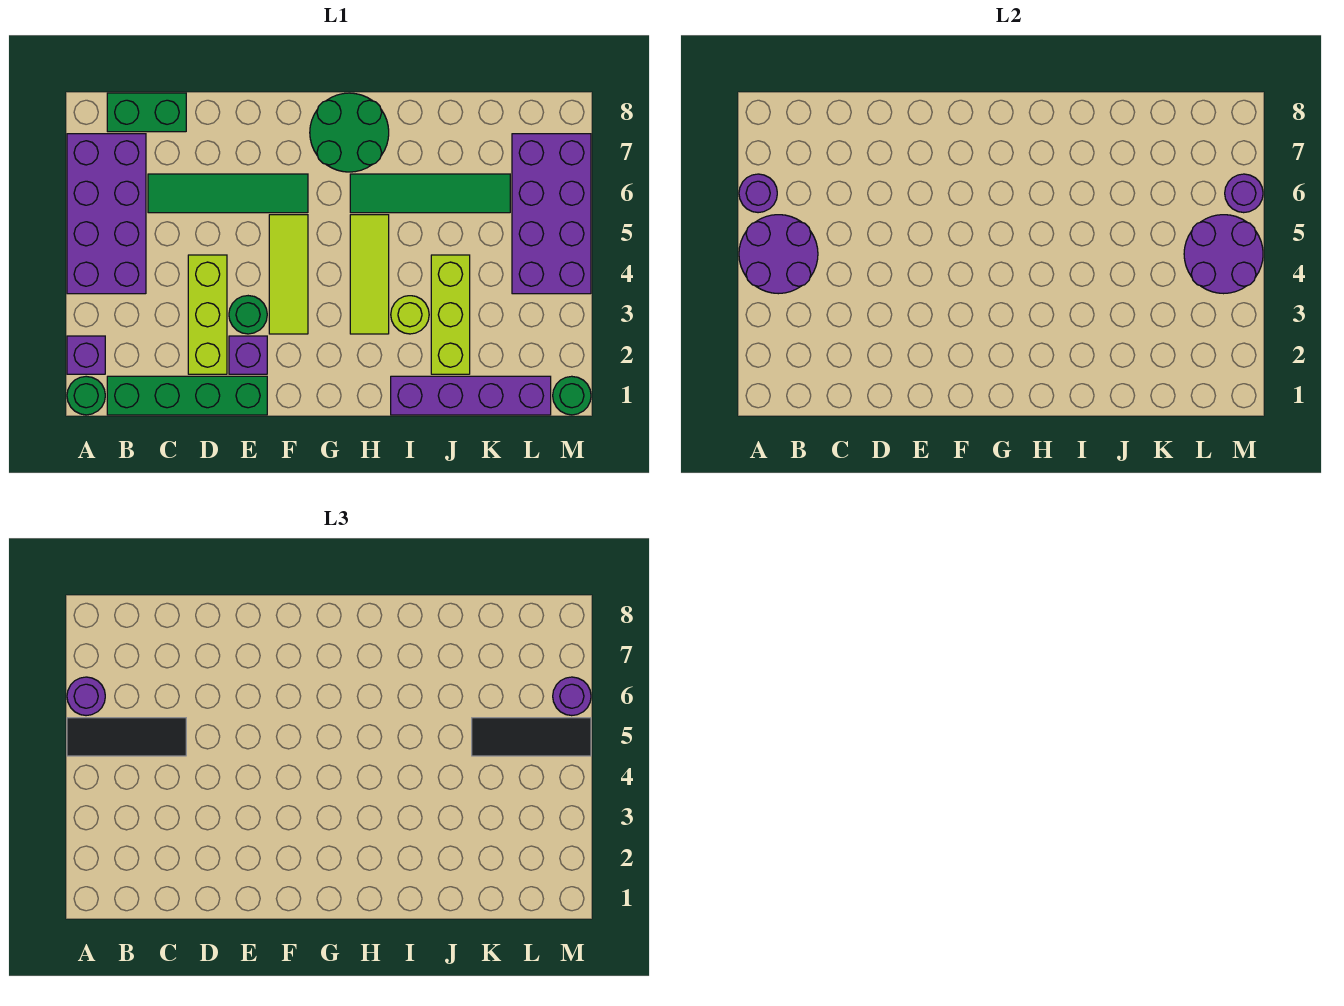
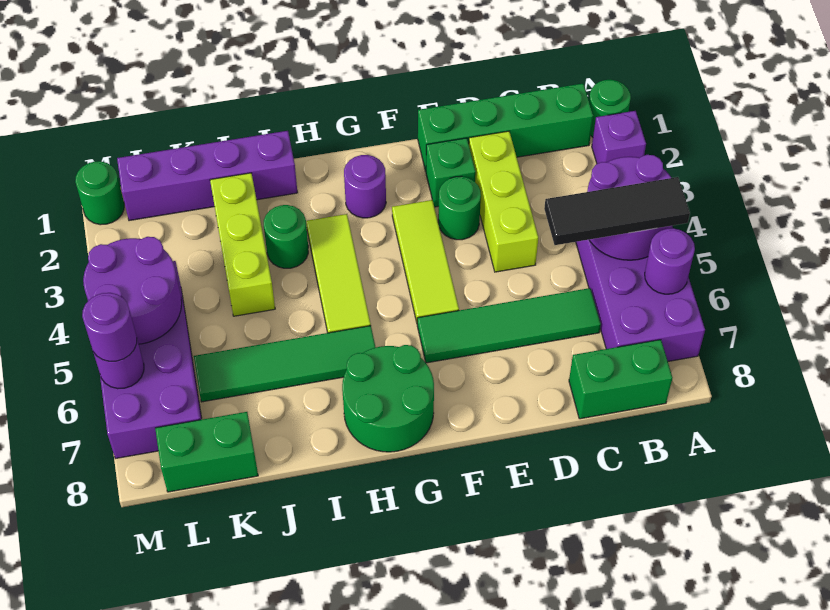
purple 1x1 round brick [67,677,105,716] -> purple 1x1 round brick moved to [344,155,386,218]
purple 1x1 brick [229,336,267,374] -> green 1x1 brick [426,138,476,207]
lime 1x1 round brick [391,296,429,334] -> green 1x1 round brick [264,205,308,268]
black 1x3 tile [472,718,591,756] -> none
none -> green 1x2 brick [155,412,258,492]

